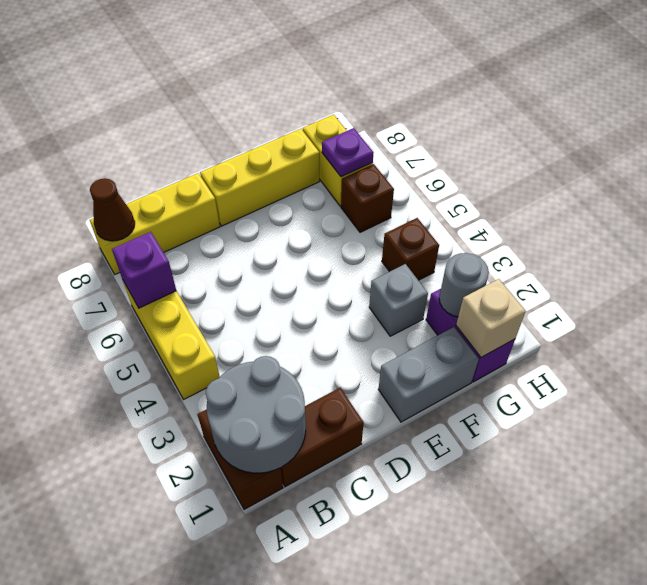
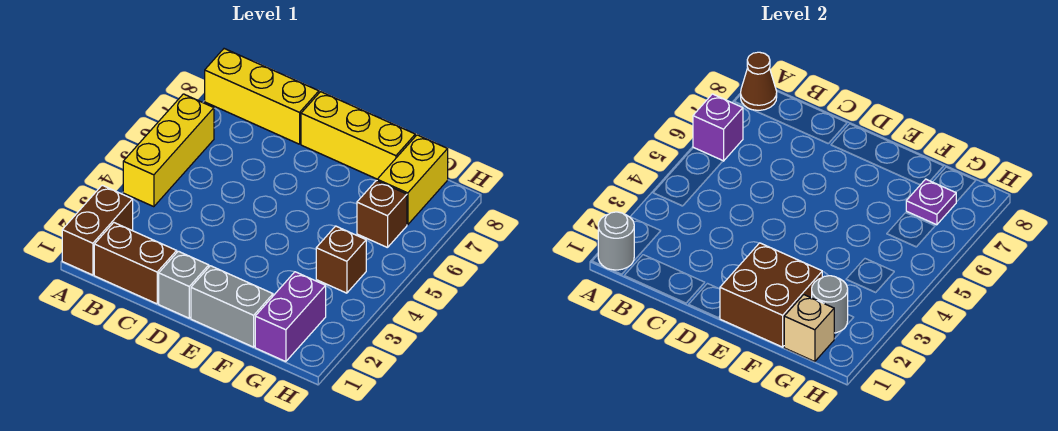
grey 2x2 round brick [206,356,306,473] -> grey 1x1 round brick [598,212,634,270]
none -> brown 2x2 brick [720,243,822,347]
grey 1x1 brick [369,264,428,336] -> grey 1x1 brick moved to [159,251,209,318]

